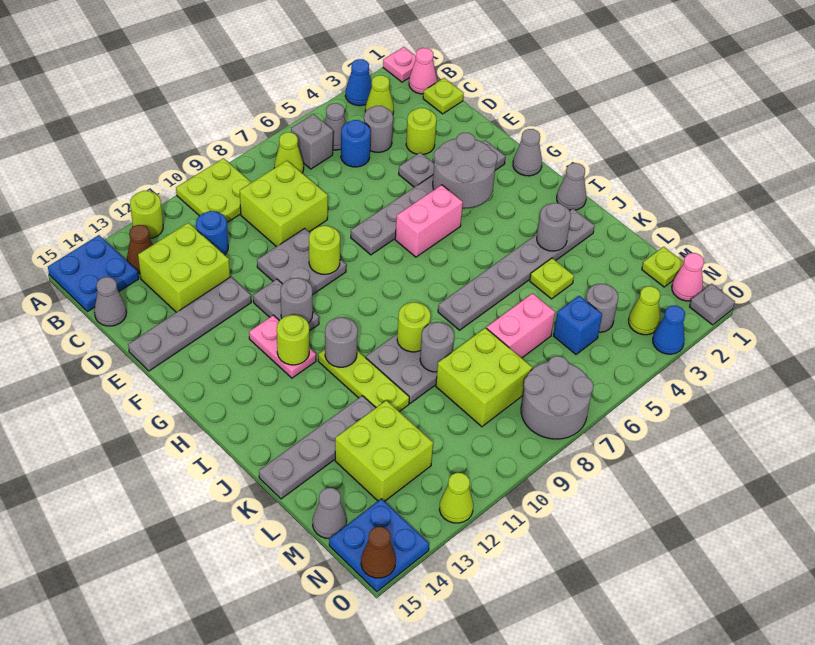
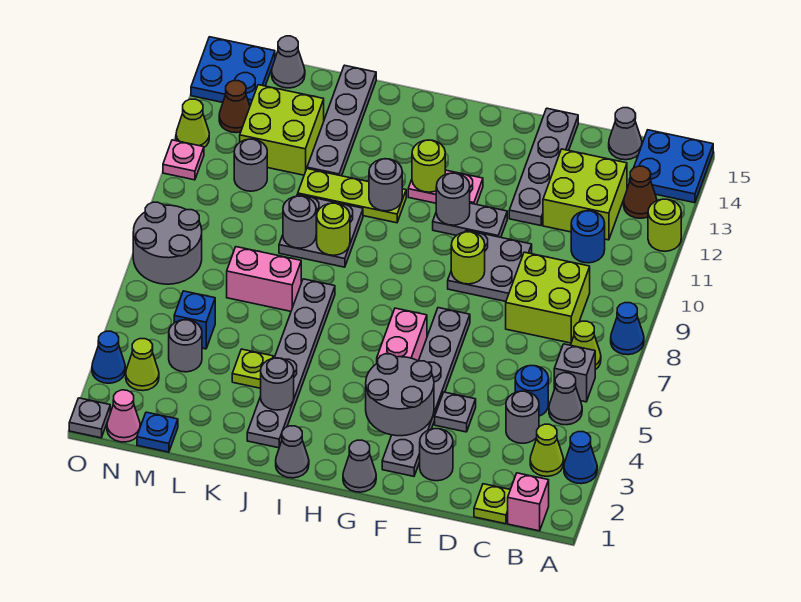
pink 1x1 plate [383,47,416,82] -> pink 1x1 plate moved to [163,140,204,180]
none -> blue 1x1 cone [611,303,644,355]
lime 2x2 plate [176,158,252,222] -> none
pink 1x1 cone [409,48,437,94] -> pink 1x1 brick [508,473,549,531]
lime 1x1 round brick [406,108,436,154] -> none
none -> grey 1x1 round brick [420,429,453,481]
pink 1x2 brick [486,293,555,358] -> pink 1x2 brick turned to [227,247,301,311]
lime 2x2 brick [436,328,532,427] -> none
lime 1x1 plate [642,247,684,287] -> blue 1x1 plate [137,412,178,452]
none -> grey 1x1 round brick [234,139,267,191]
brown 1x1 cone [361,527,396,578] -> brown 1x1 cone moved to [219,81,250,133]

